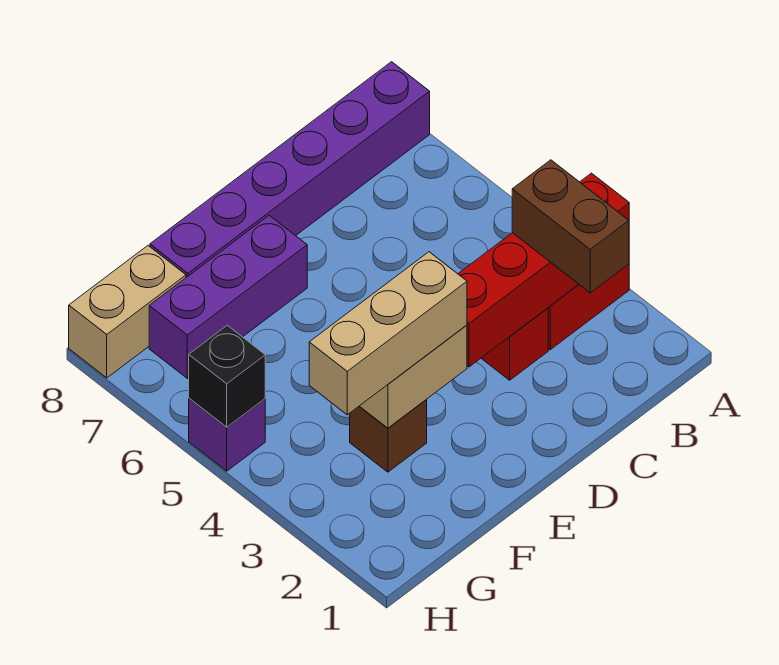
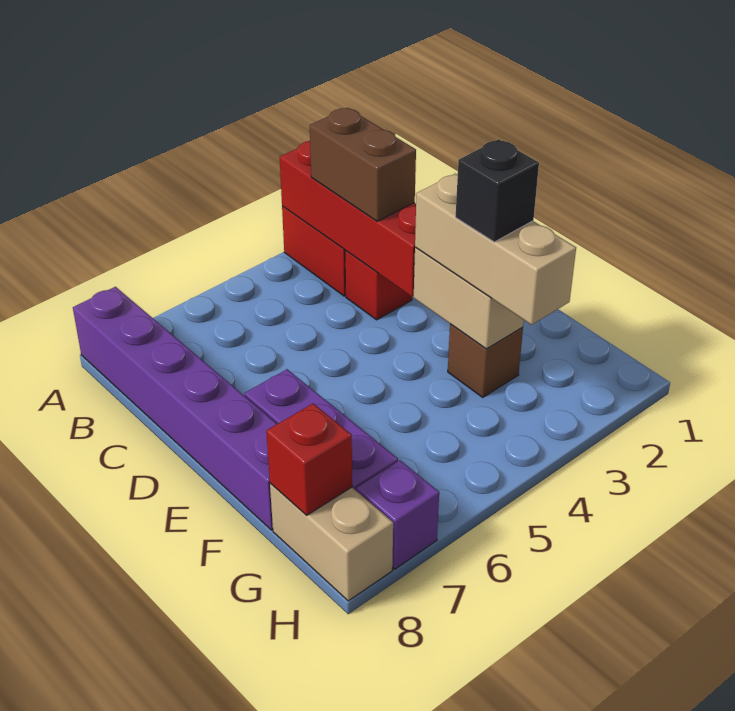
brown 1x2 brick [512,160,629,293] -> brown 1x2 brick turned to [310,108,416,221]
none -> red 1x1 brick [266,404,352,515]
purple 1x1 brick [189,399,265,471] -> purple 1x1 brick moved to [356,460,439,569]
black 1x1 brick [189,325,265,427] -> black 1x1 brick moved to [456,139,539,242]

